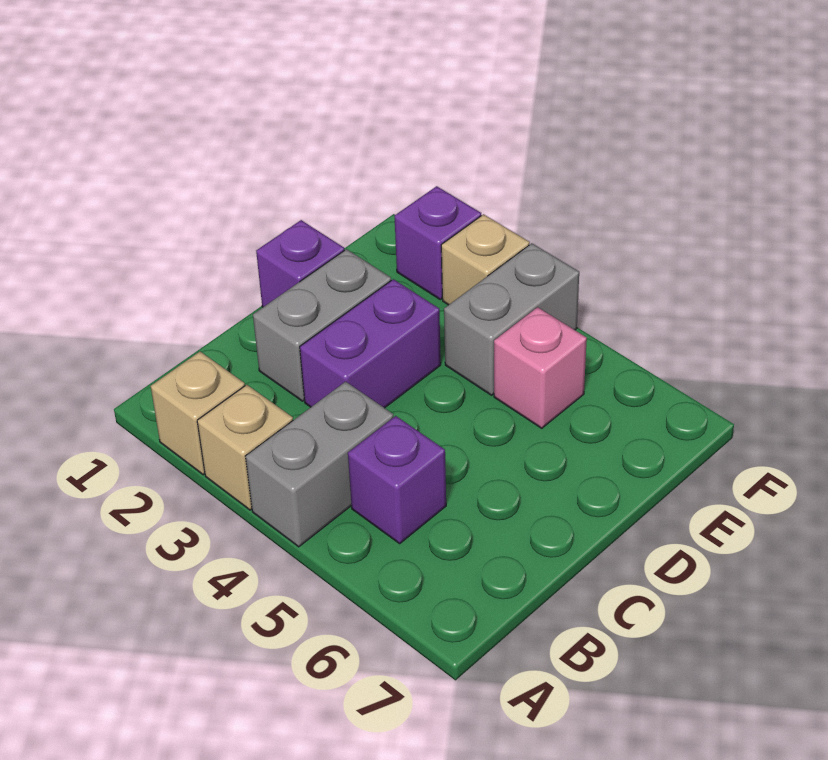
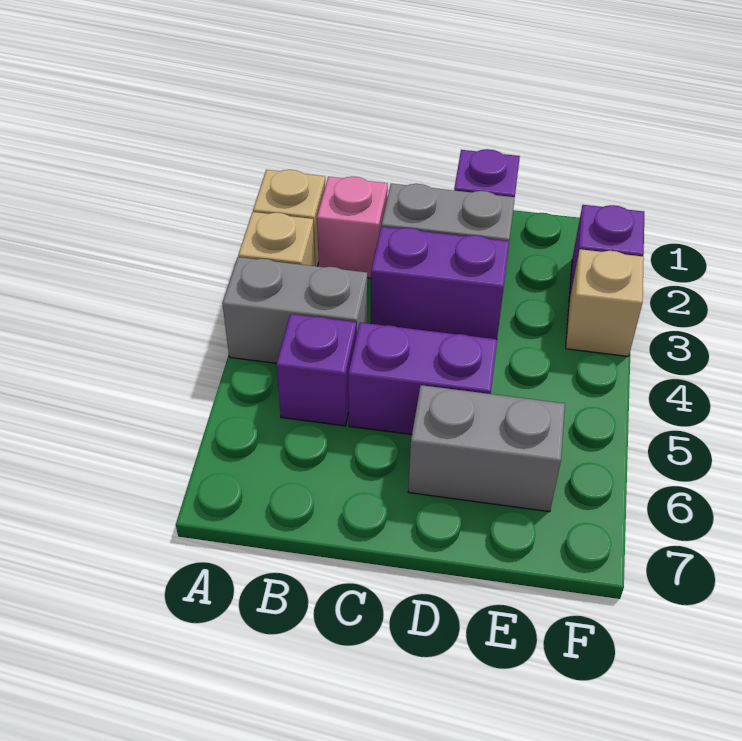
none -> purple 1x2 brick [348,323,497,435]
grey 1x2 brick [444,243,579,395] -> grey 1x2 brick moved to [408,385,565,512]
pink 1x1 brick [494,307,587,428] -> pink 1x1 brick moved to [317,177,388,278]

